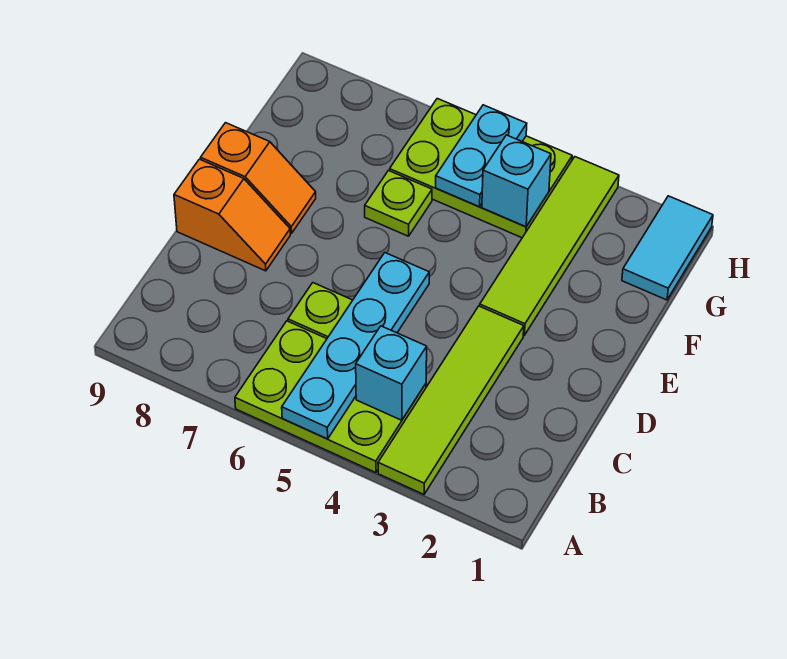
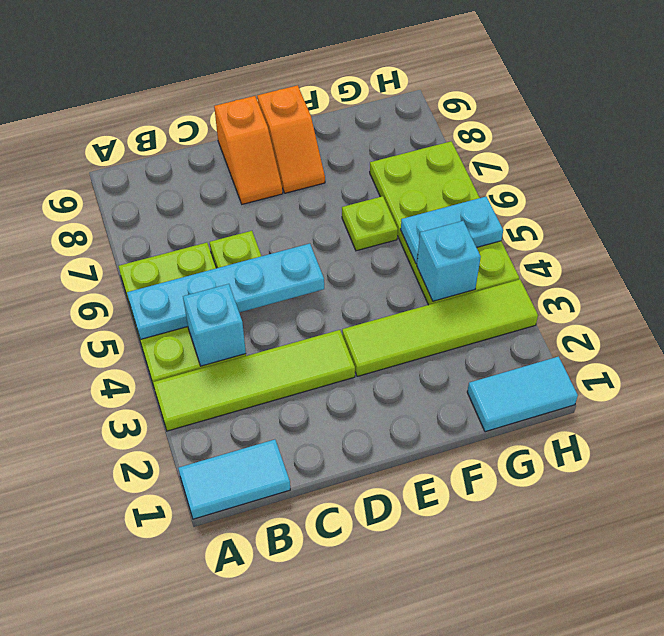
none -> cyan 1x2 tile [178,439,290,519]
lime 2x3 plate [390,99,572,238] -> lime 2x4 plate [370,141,519,305]

